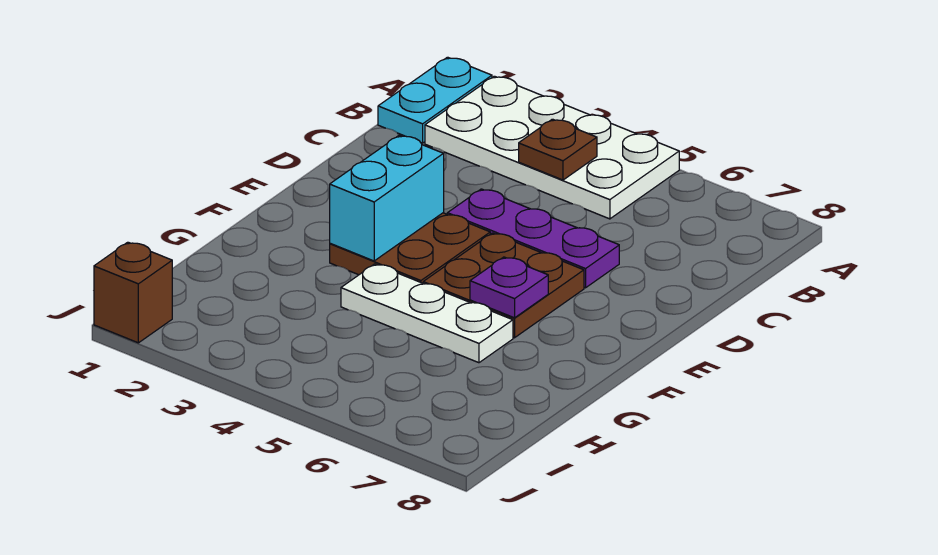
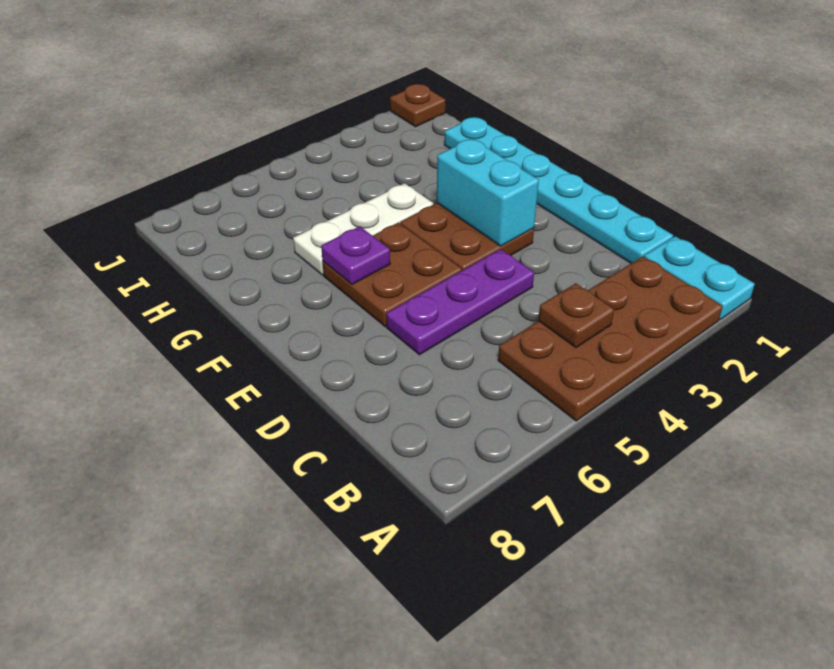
white 2x4 plate [425,76,679,219] -> brown 2x4 plate [498,256,723,421]
none -> cyan 1x6 plate [444,117,673,263]
brown 1x1 brick [94,242,172,343] -> brown 1x1 plate [390,84,445,127]

